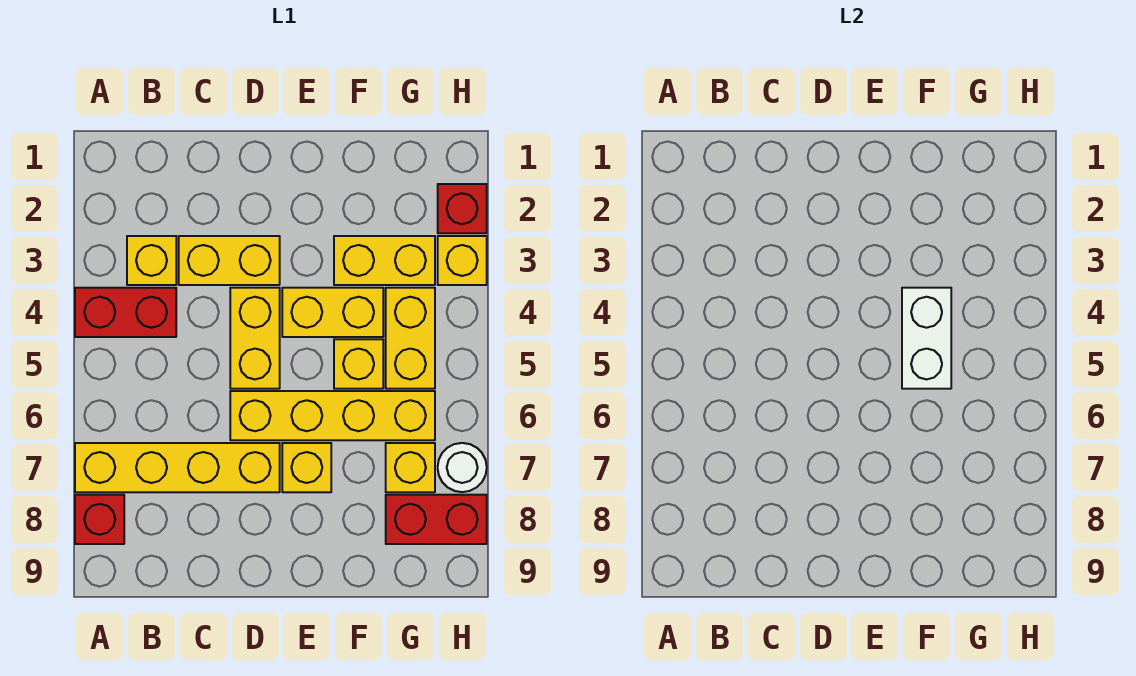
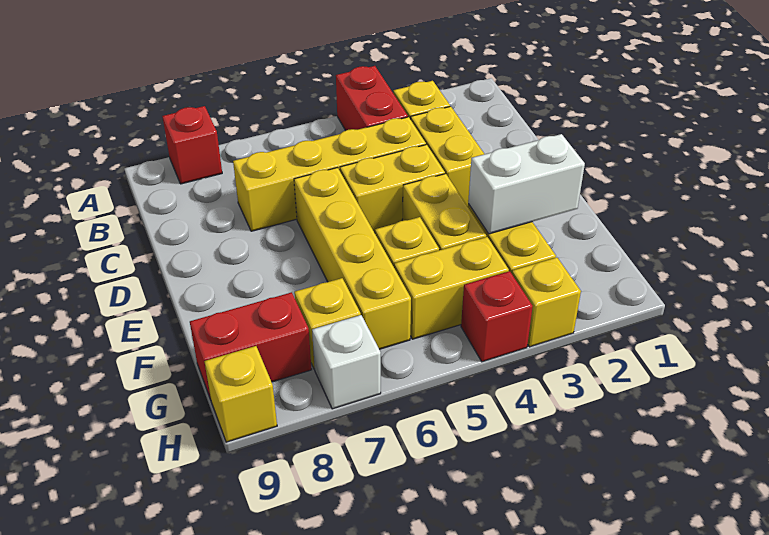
yellow 1x4 brick [75,443,280,492] -> yellow 1x4 brick turned to [233,117,426,231]
yellow 1x1 brick [282,443,331,492] -> yellow 1x1 brick moved to [204,346,277,442]
white 1x2 brick [902,288,951,389] -> white 1x2 brick moved to [468,134,585,234]
red 1x2 brick [386,495,487,544] -> red 1x2 brick turned to [190,292,312,399]
red 1x1 brick [438,184,487,233] -> red 1x1 brick moved to [461,271,533,362]
white 1x1 round brick [438,443,487,492] -> white 1x1 brick [312,315,381,409]

